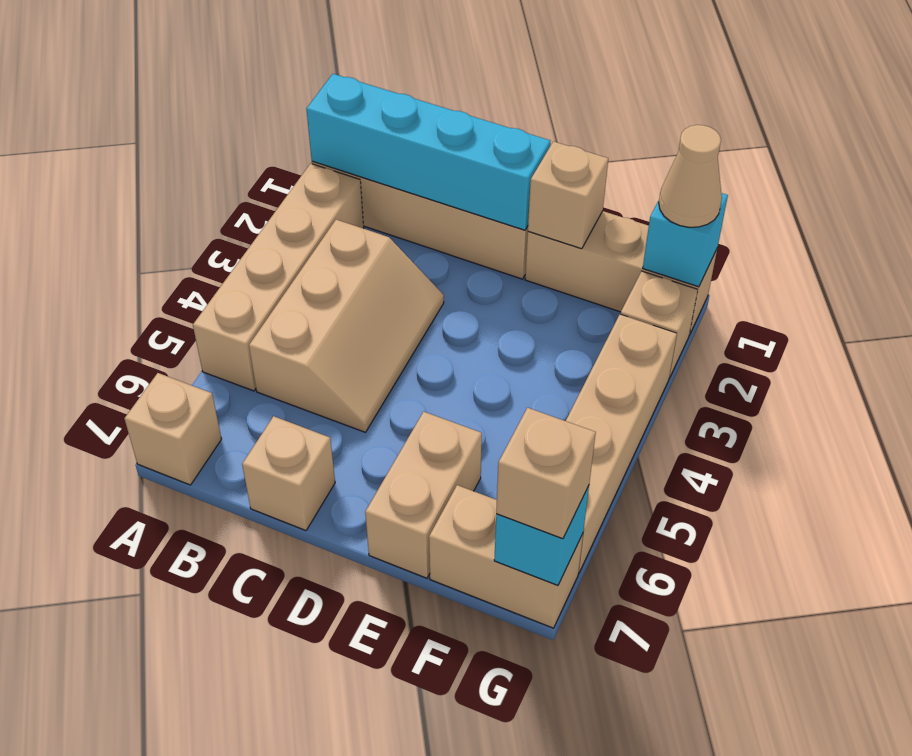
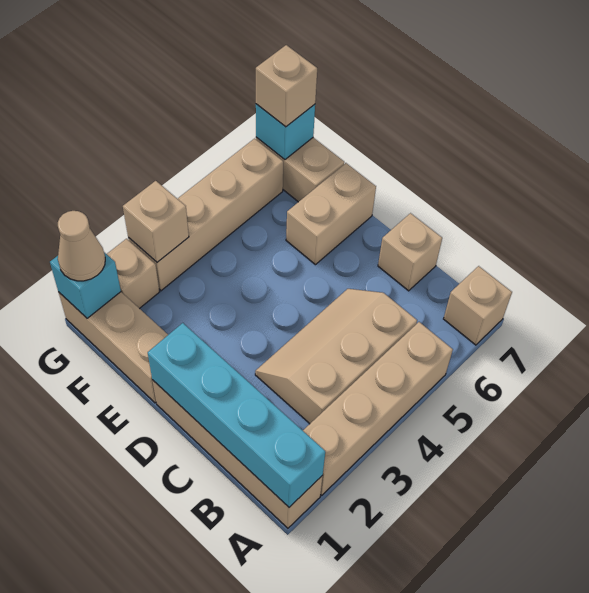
tan 1x1 brick [528,141,608,249] -> tan 1x1 brick moved to [123,181,189,262]

